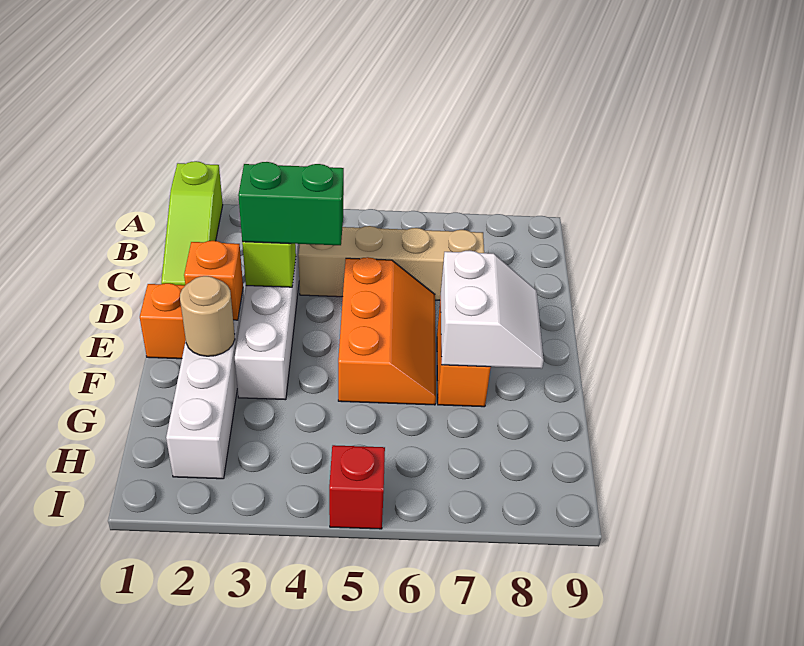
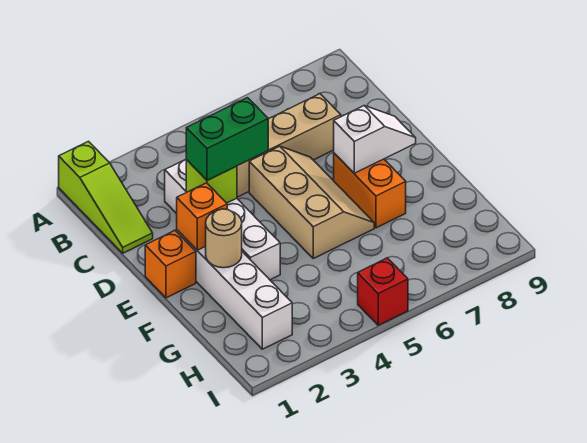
orange 2x3 slope [338,257,436,405] -> tan 2x3 slope [249,146,374,258]
white 2x2 slope [441,250,544,369] -> white 1x2 slope [334,106,416,173]

